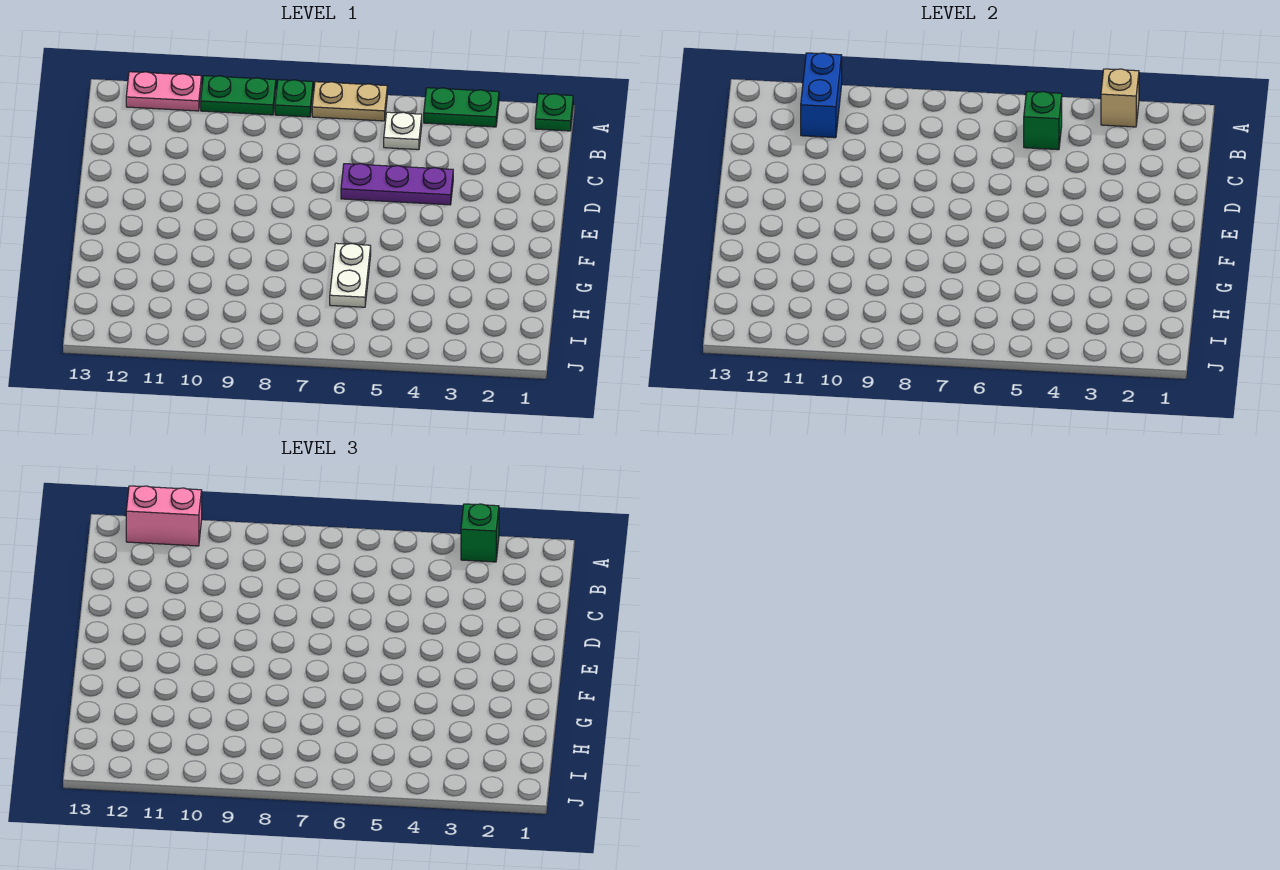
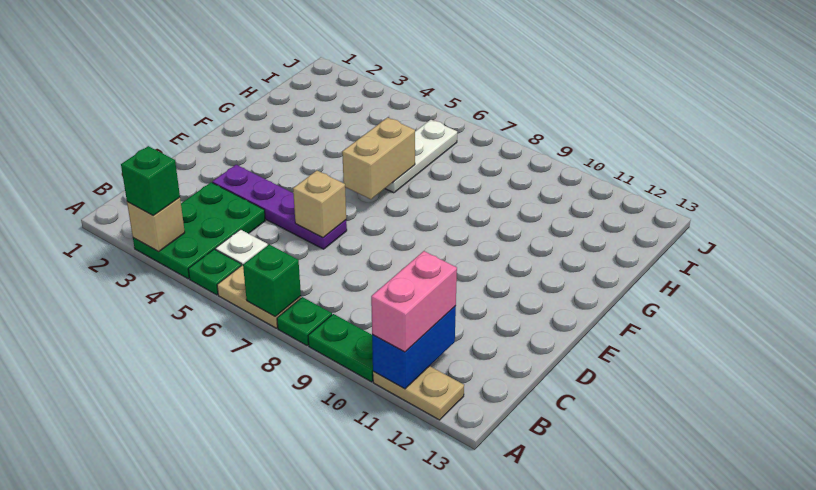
green 1x1 plate [535,94,573,131] -> green 1x1 plate moved to [188,249,242,295]
green 1x2 plate [424,88,499,127] -> green 2x3 plate [133,182,265,279]
pink 1x2 plate [126,72,202,111] -> tan 1x2 plate [373,366,464,420]
pink 1x2 brick [126,486,202,546] -> pink 1x2 brick turned to [371,251,457,352]
green 1x1 brick [1024,92,1062,150] -> green 1x1 brick moved to [243,245,301,317]
purple 1x3 plate [341,164,453,205] -> purple 1x4 plate [212,165,347,249]
none -> tan 1x1 brick [293,171,346,238]
none -> tan 1x2 brick [342,117,415,199]
white 1x2 plate [330,243,371,307] -> white 1x3 plate [385,120,457,193]

